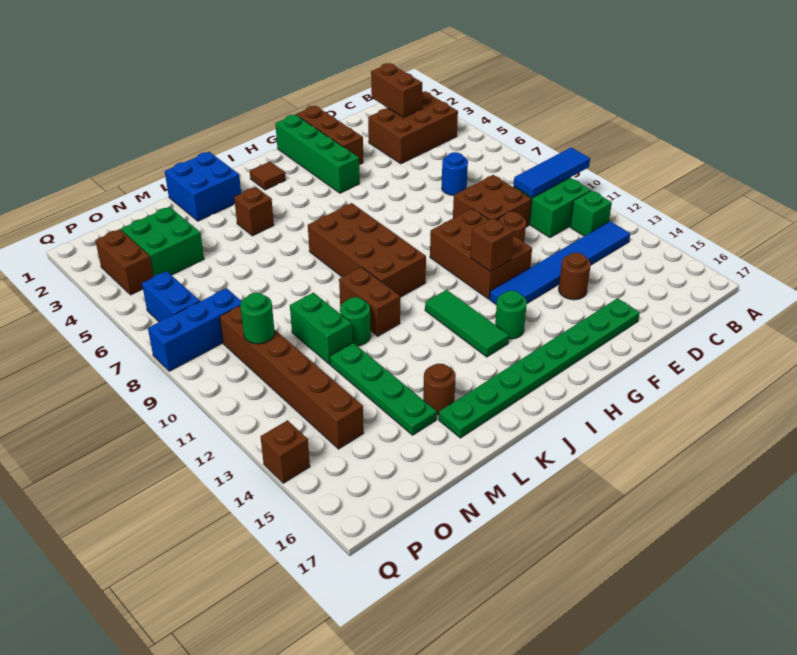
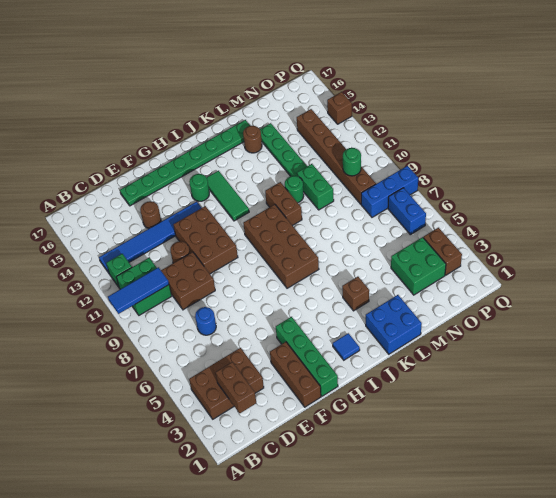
brown 1x1 brick [471,218,513,272] -> none
brown 1x1 tile [250,162,285,190] -> blue 1x1 tile [333,333,360,360]

